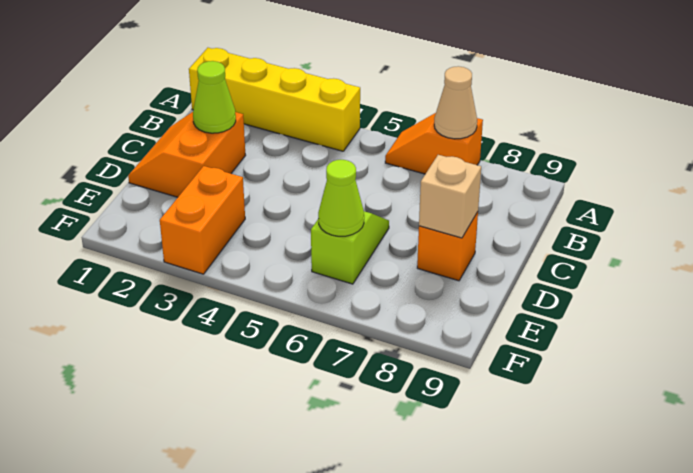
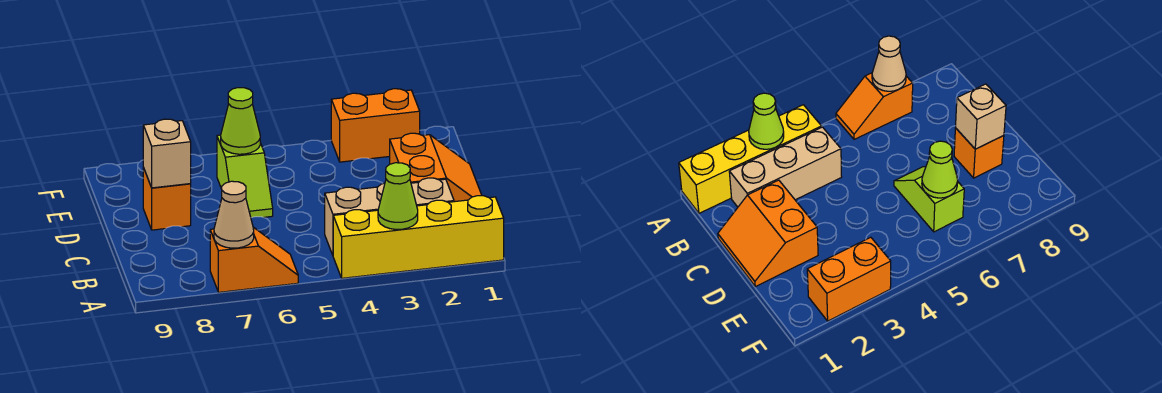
none -> tan 1x3 brick [325,178,454,255]
lime 1x1 cone [193,61,236,133] -> lime 1x1 cone moved to [378,163,418,229]
orange 1x2 brick [160,166,245,274] -> orange 1x2 brick turned to [331,89,420,162]

